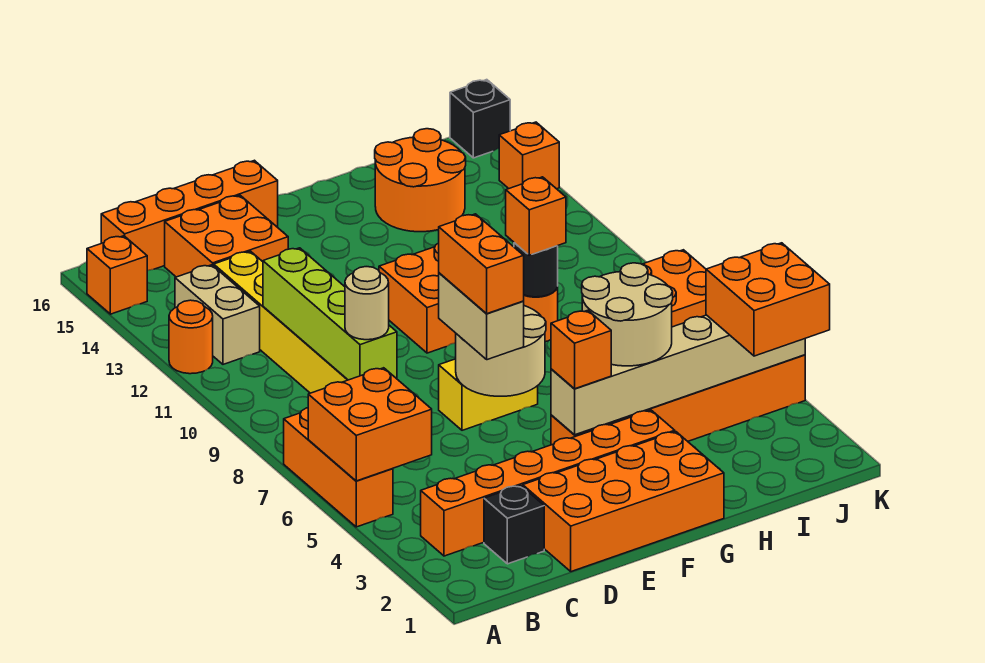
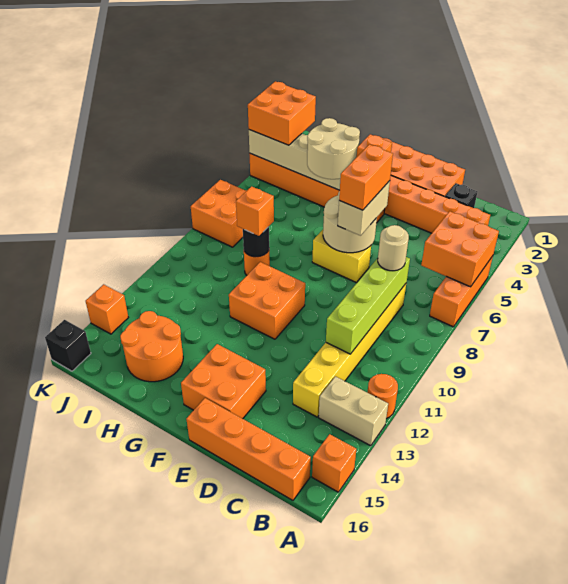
tan 1x2 brick [175,265,260,364] -> tan 1x2 brick turned to [319,376,388,446]
orange 2x2 brick [165,195,288,277] -> orange 2x2 brick moved to [181,344,266,419]

